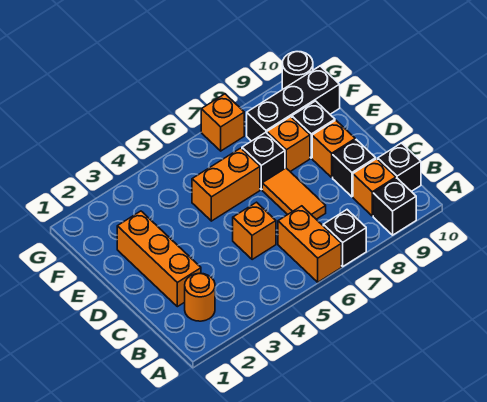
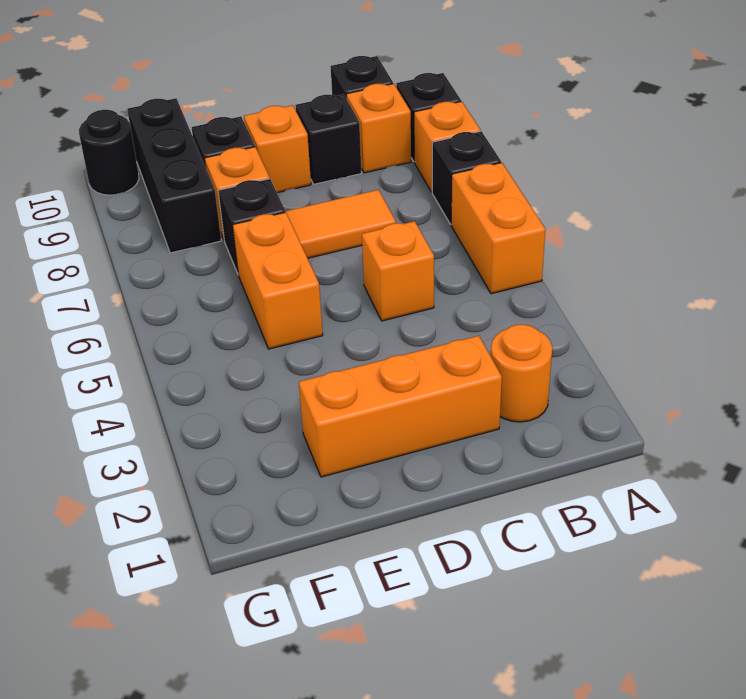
orange 1x2 brick [278,206,341,282] -> orange 1x2 brick turned to [451,163,545,294]
orange 1x1 brick [201,94,244,151] -> orange 1x1 brick moved to [414,101,481,192]

